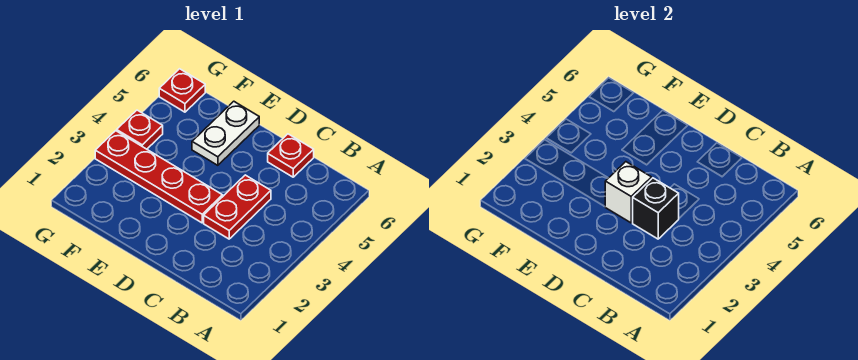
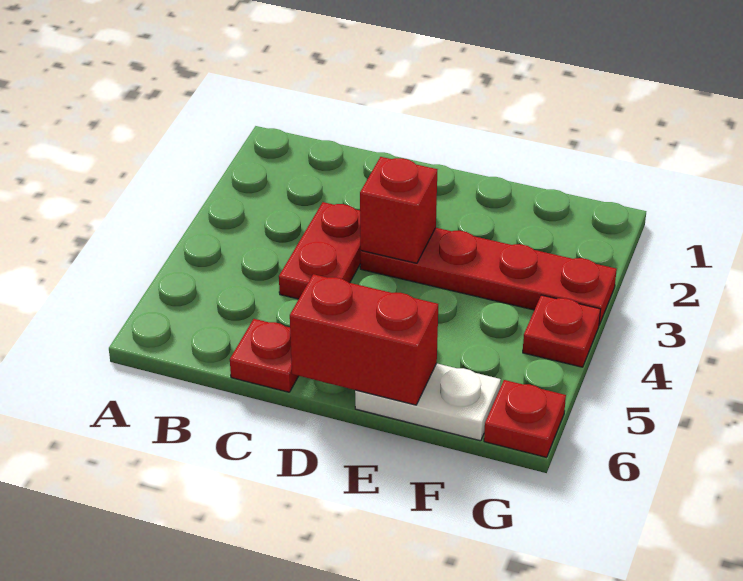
black 1x1 brick [633,178,679,239] -> none
white 1x1 brick [605,162,652,223] -> red 1x1 brick [360,157,437,263]
none -> red 1x2 brick [290,274,438,405]
white 1x2 plate [192,101,259,165] -> white 1x2 plate turned to [355,363,501,441]

